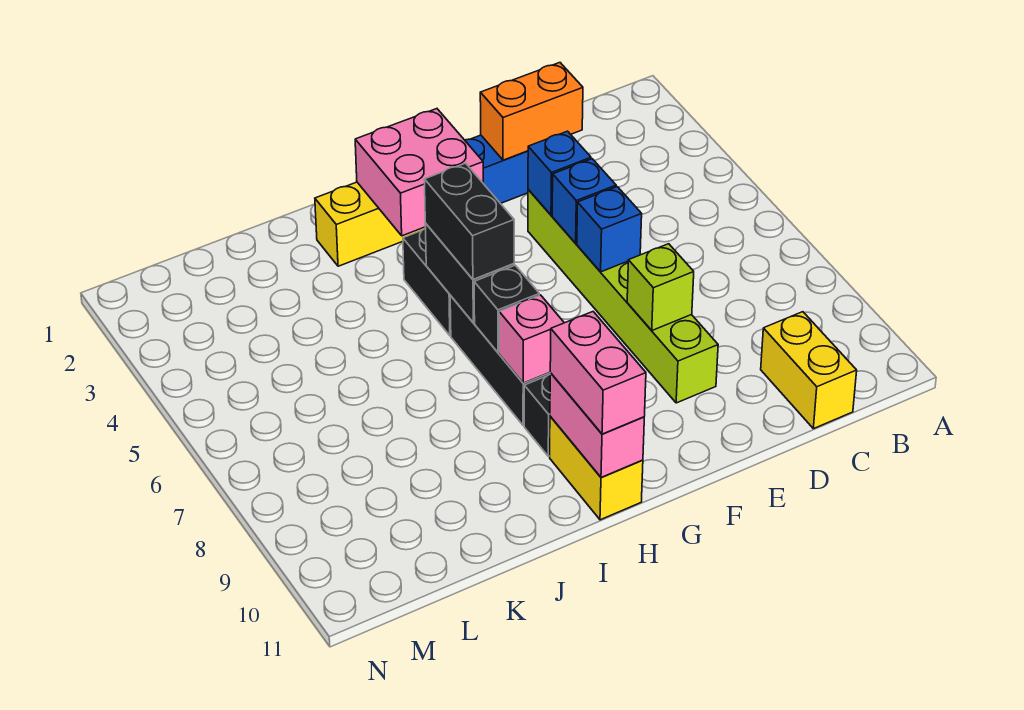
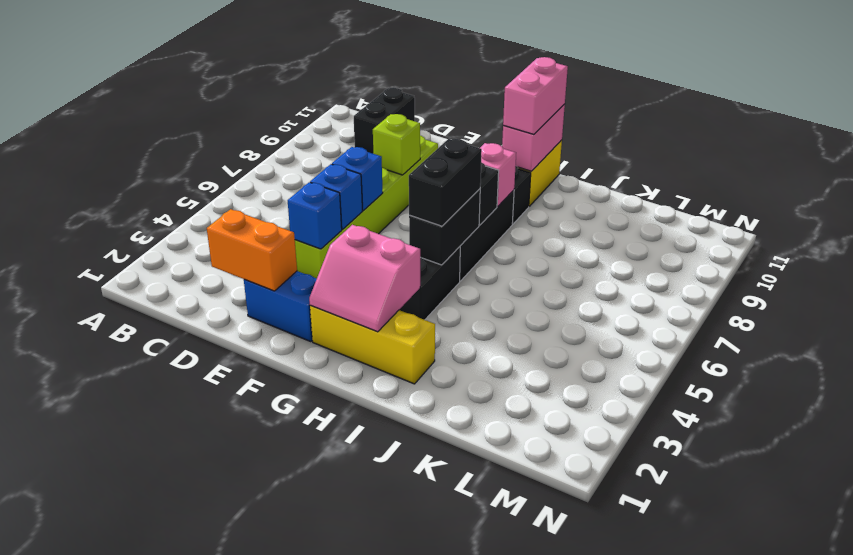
yellow 1x2 brick [761,312,857,429] -> black 1x2 brick [354,88,415,154]
pink 2x2 brick [355,109,483,236] -> pink 2x2 slope [309,225,420,332]

